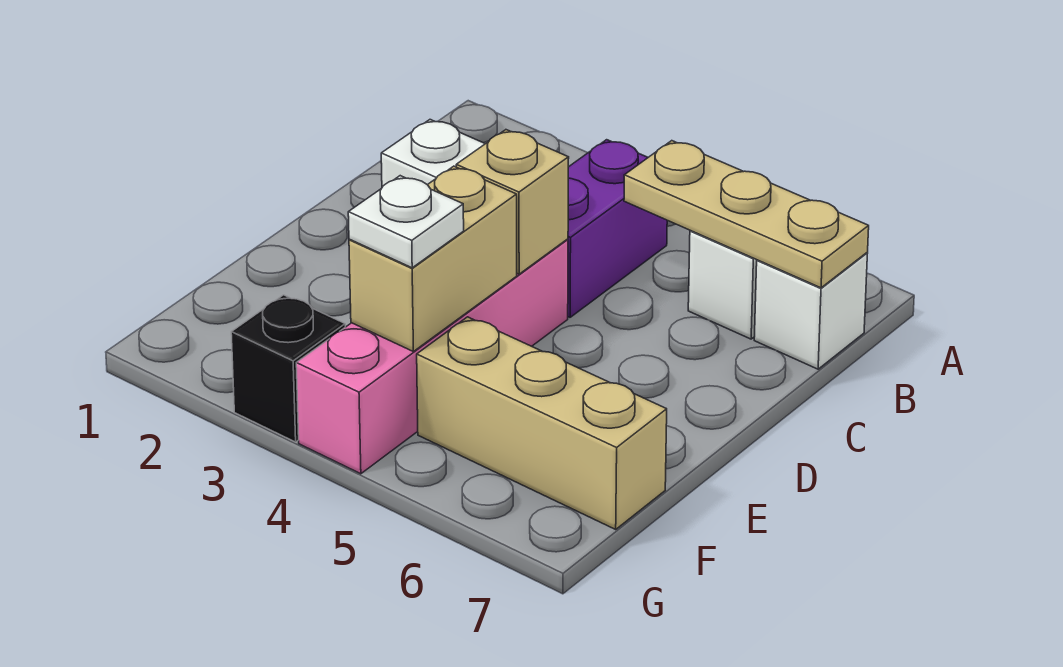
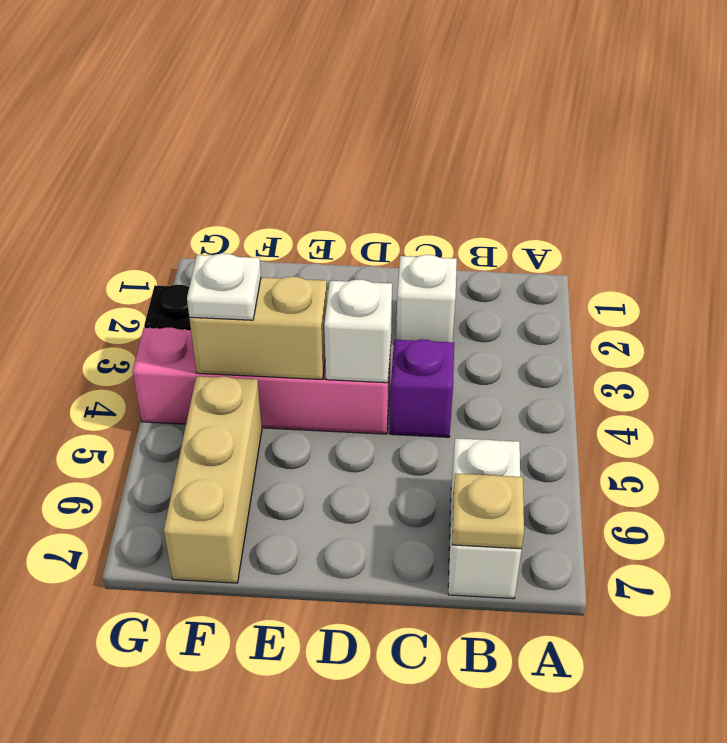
purple 1x2 brick [568,140,667,317] -> purple 1x1 brick [390,339,454,437]
tan 1x3 plate [624,141,869,288] -> tan 1x1 plate [452,473,524,549]
tan 1x1 brick [456,130,569,274] -> white 1x1 brick [324,280,392,383]

